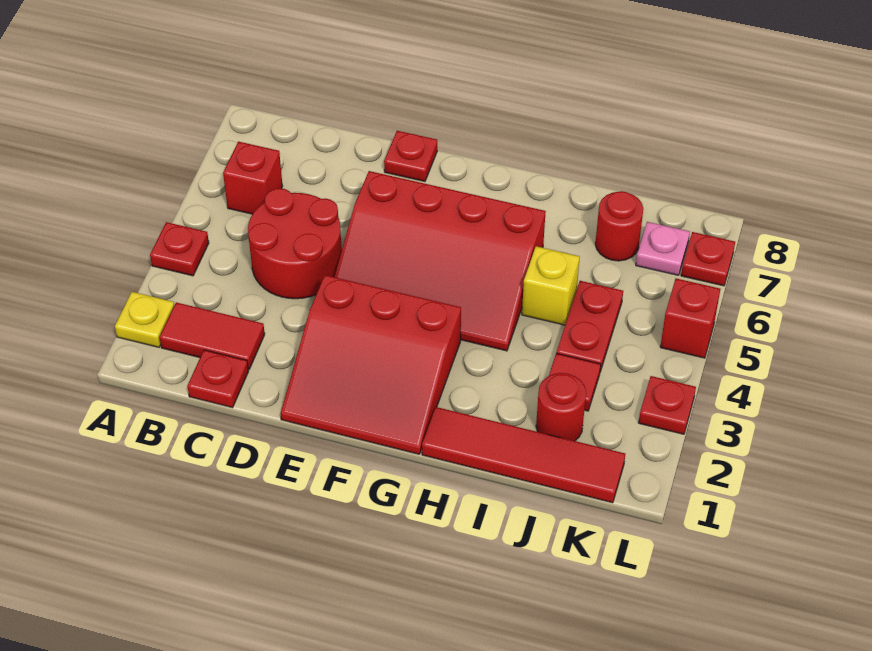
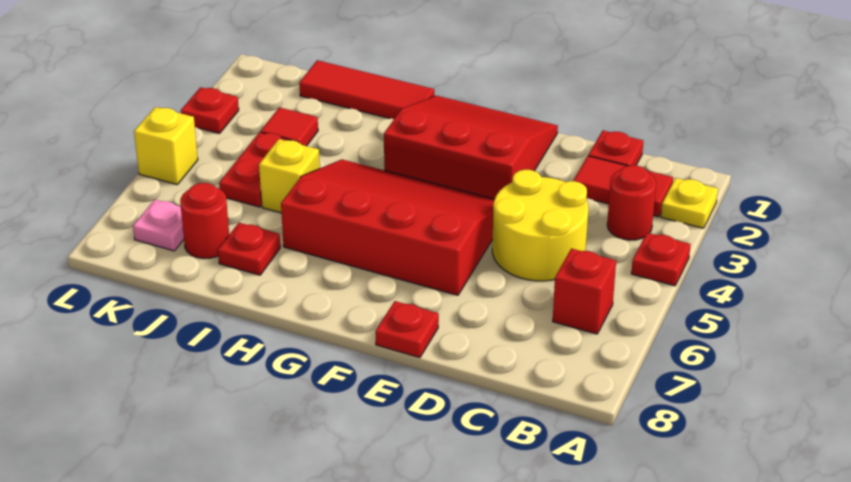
red 2x2 round brick [248,188,342,299] -> yellow 2x2 round brick [492,170,588,281]
red 1x4 tile [422,407,625,503] -> red 1x3 tile [299,60,434,119]
red 1x1 round brick [536,373,586,441] -> red 1x1 round brick moved to [607,165,656,240]
red 1x1 brick [660,279,720,358] -> yellow 1x1 brick [134,107,198,185]
red 1x1 plate [681,232,735,286] -> red 1x1 plate moved to [218,223,280,275]

